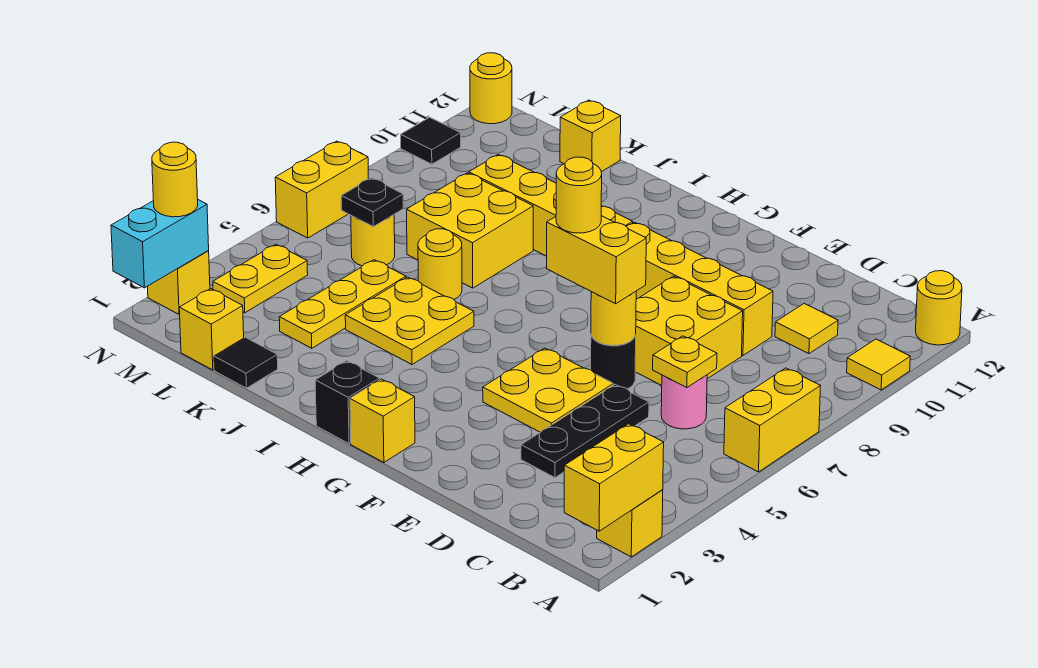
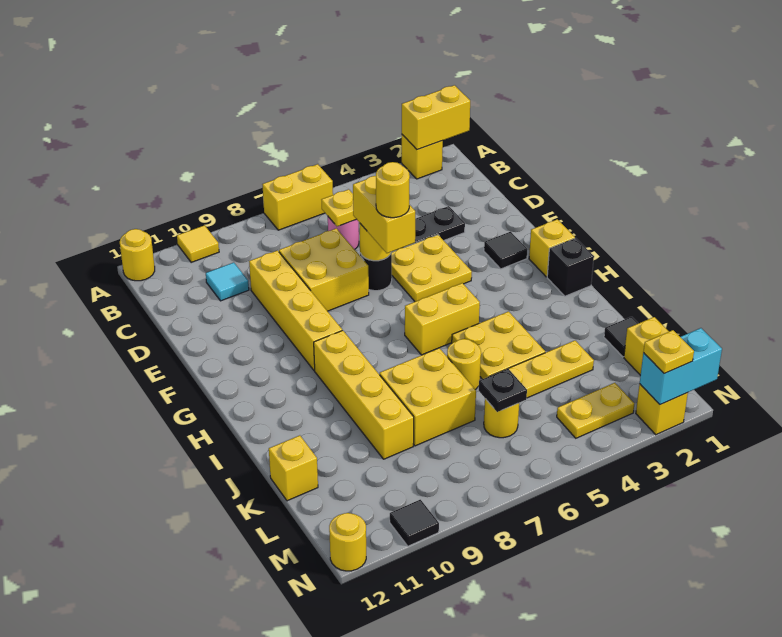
yellow 1x1 tile [775,304,838,354] -> cyan 1x1 tile [206,263,249,301]
none -> black 1x1 tile [484,232,528,269]
yellow 1x1 round brick [152,142,198,217] -> yellow 1x1 plate [643,330,694,374]
yellow 1x2 brick [275,141,368,238] -> yellow 1x2 brick moved to [405,283,480,355]

